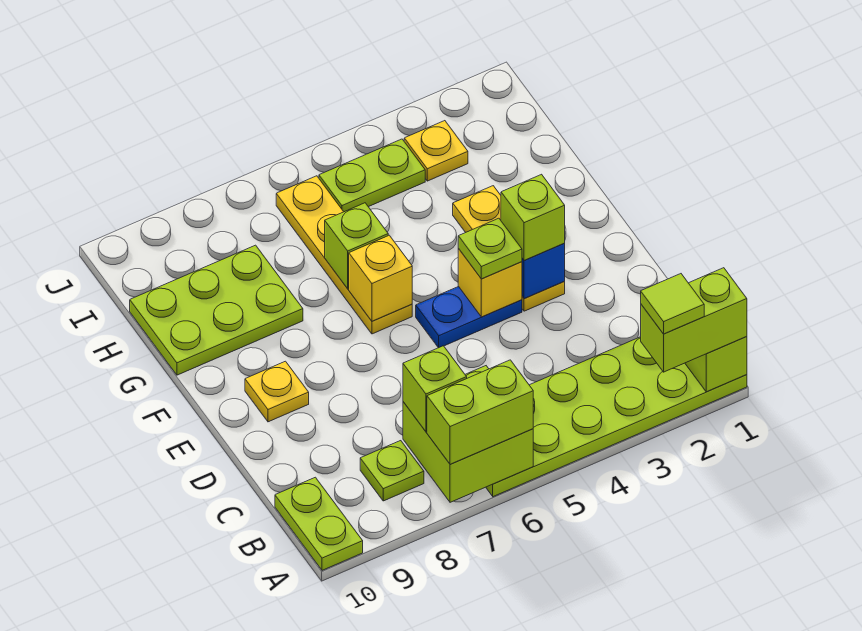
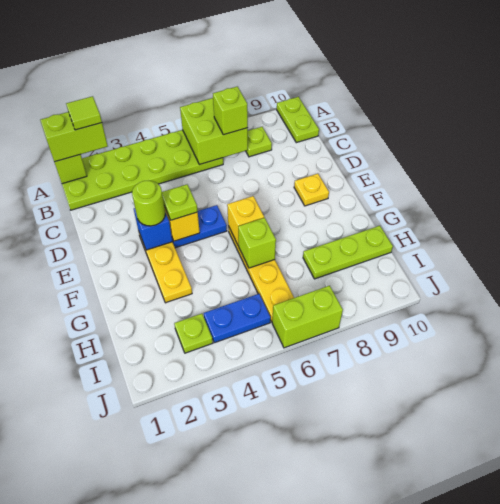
lime 1x2 brick [427,360,533,464] -> lime 1x2 brick moved to [272,286,343,348]
lime 1x1 brick [501,174,565,261] -> lime 1x1 round brick [132,181,165,226]
lime 2x3 plate [130,245,303,375] -> lime 1x3 plate [303,226,393,279]
yellow 1x1 plate [404,121,468,181] -> lime 1x1 plate [174,314,213,353]
lime 1x2 plate [319,139,425,212] -> blue 1x2 plate [204,294,271,343]

